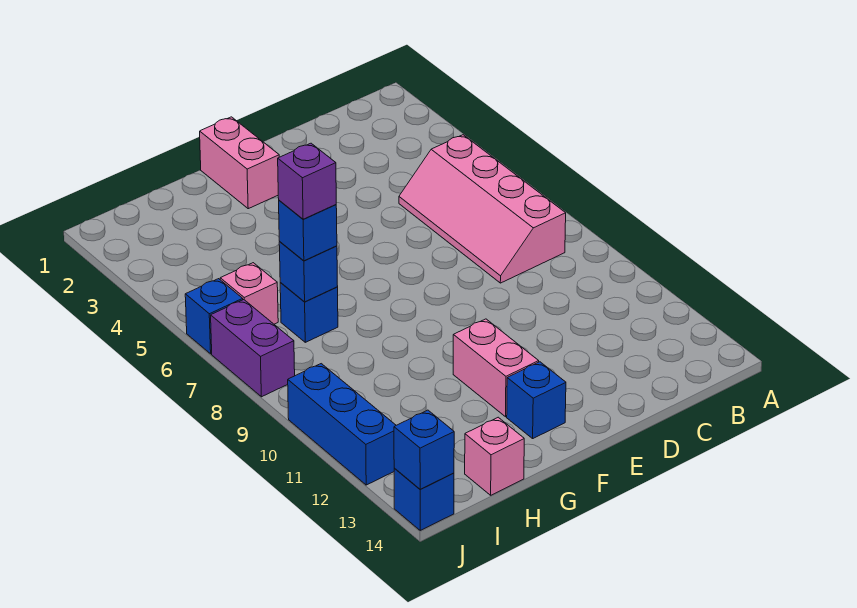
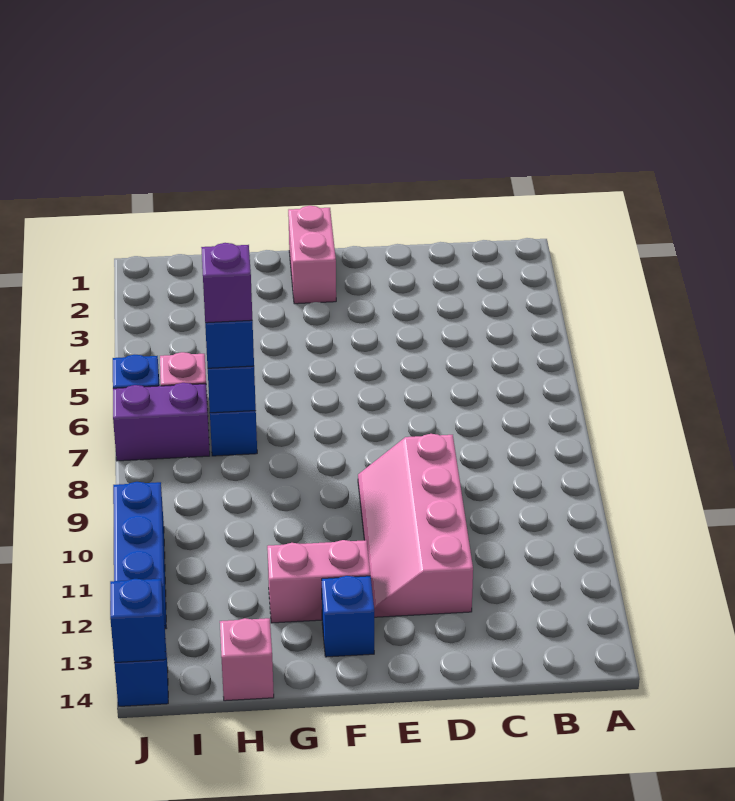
pink 2x4 slope [399,135,566,283] -> pink 2x4 slope moved to [358,434,473,617]
pink 1x2 brick [453,319,539,417] -> pink 1x2 brick turned to [267,540,370,623]
purple 1x2 brick [211,300,295,397] -> purple 1x2 brick turned to [113,383,210,461]

